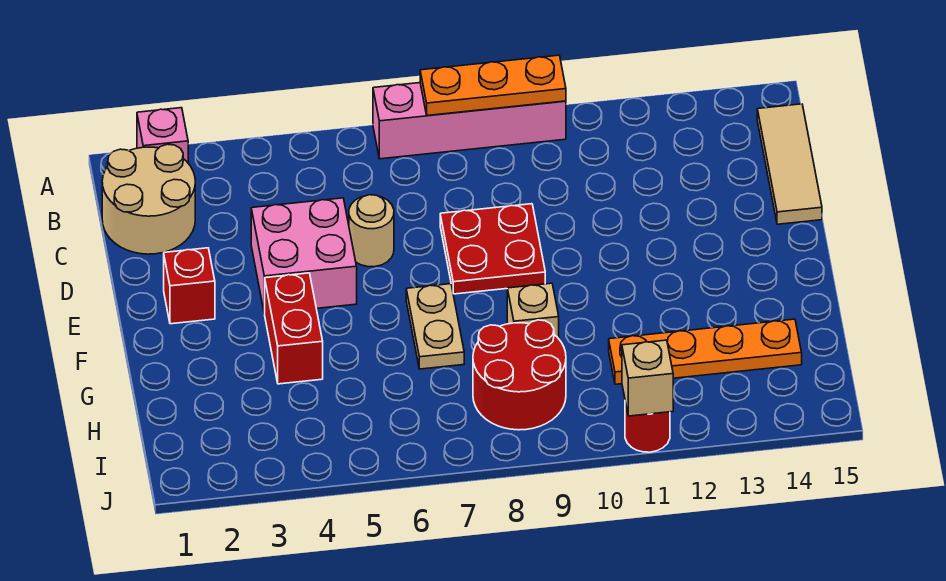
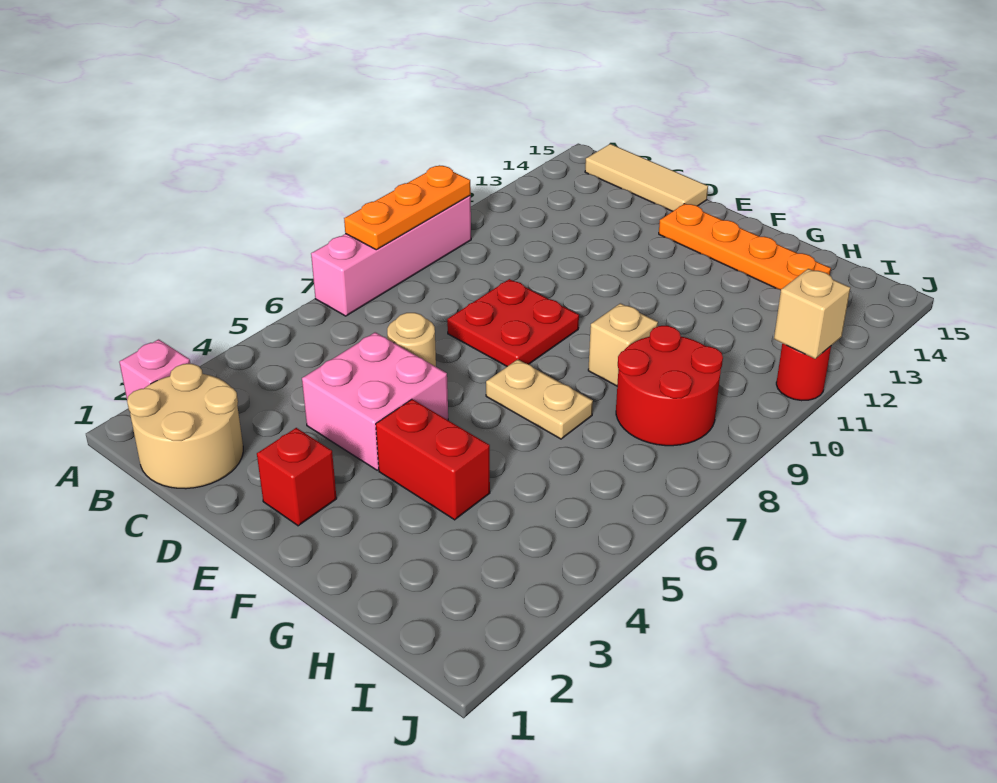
orange 1x4 plate [609,319,802,384] -> orange 1x4 plate turned to [659,204,831,290]

